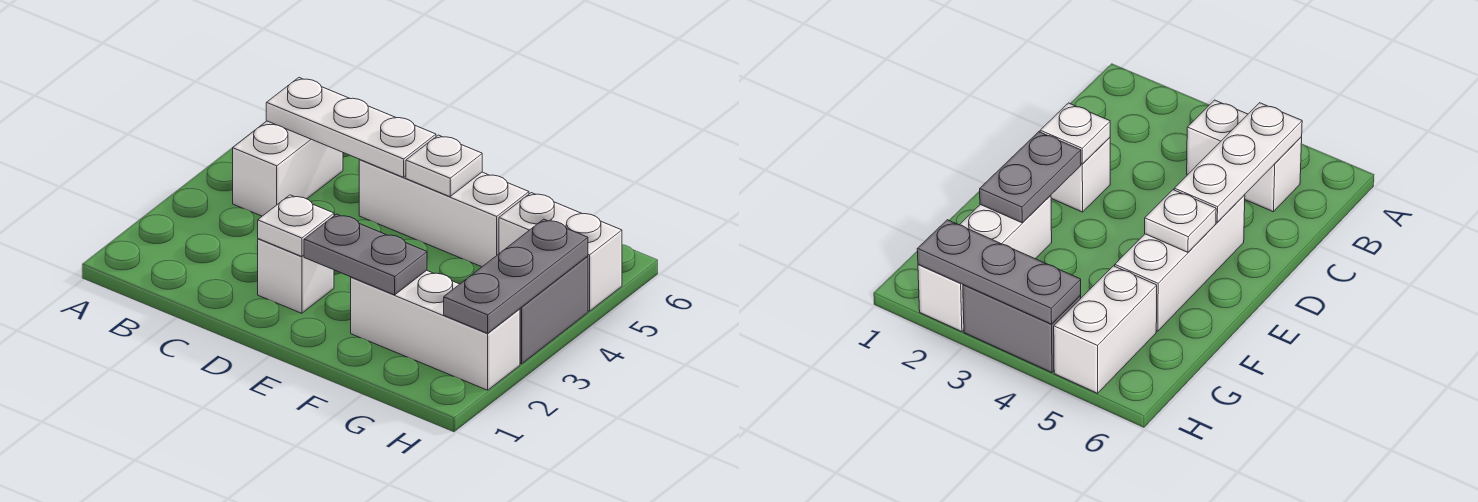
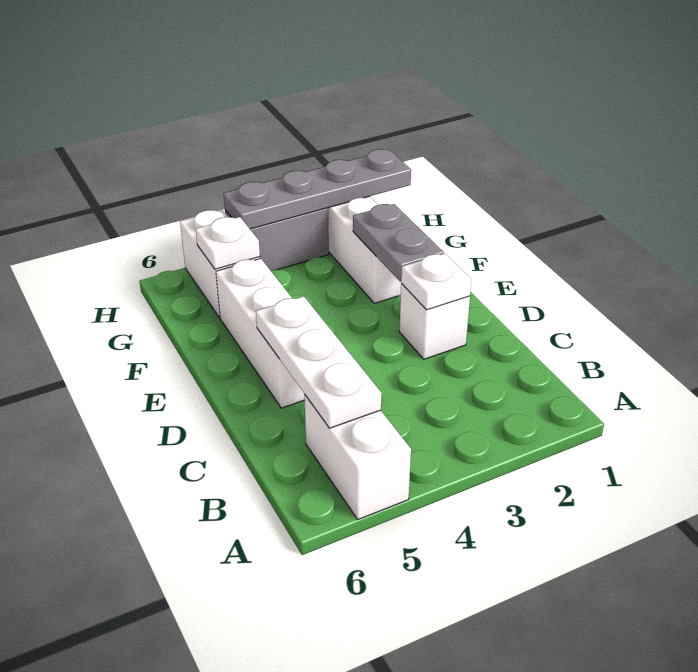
white 1x2 brick [233,121,343,216] -> white 1x2 brick turned to [304,394,411,519]
white 1x1 plate [406,135,482,197] -> white 1x1 plate moved to [196,217,260,269]
grey 1x3 plate [444,219,588,333] -> grey 1x4 plate [223,149,411,229]

